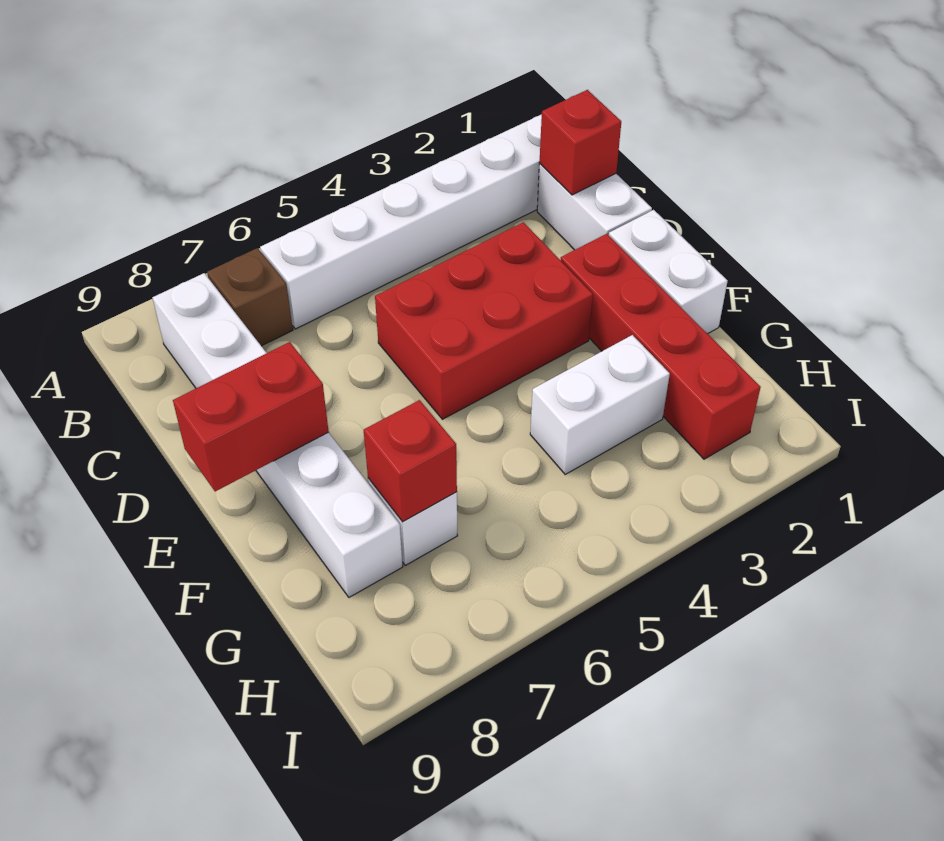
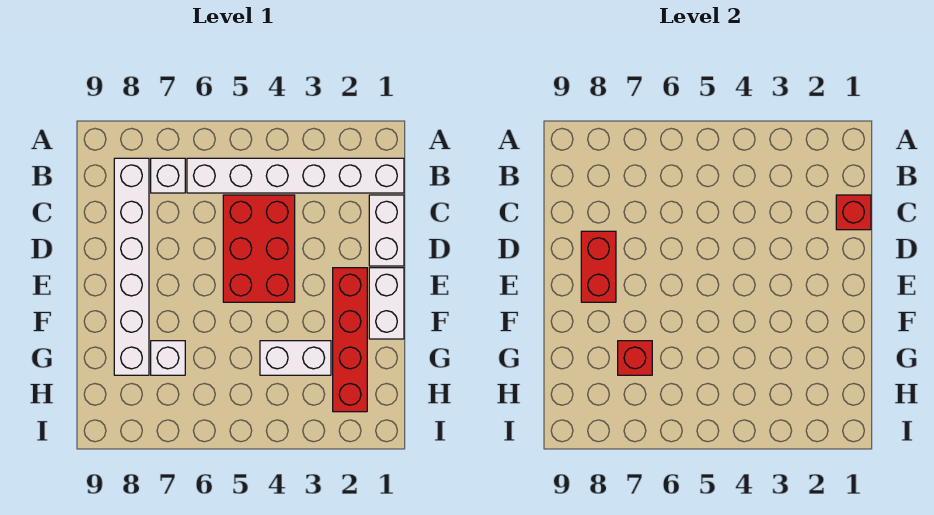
brown 1x1 brick [207,248,293,346] -> white 1x1 brick [151,158,185,193]
red 2x3 brick [375,222,593,419] -> red 2x3 brick turned to [223,195,295,302]
red 1x2 brick [173,342,329,491] -> red 1x2 brick turned to [581,231,616,302]

